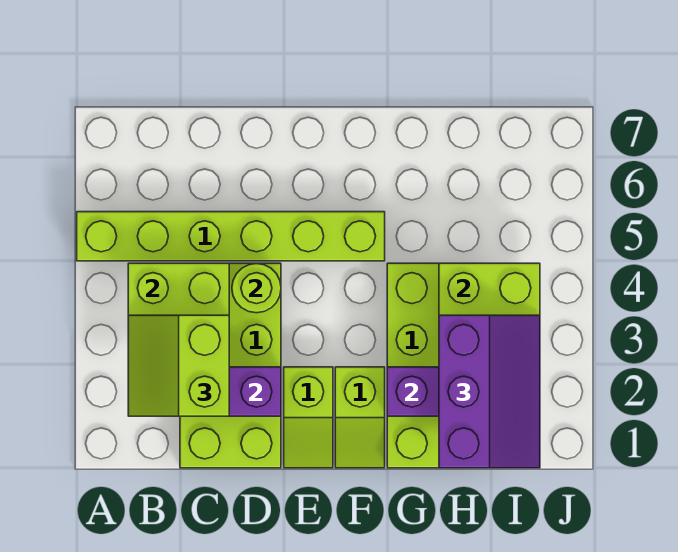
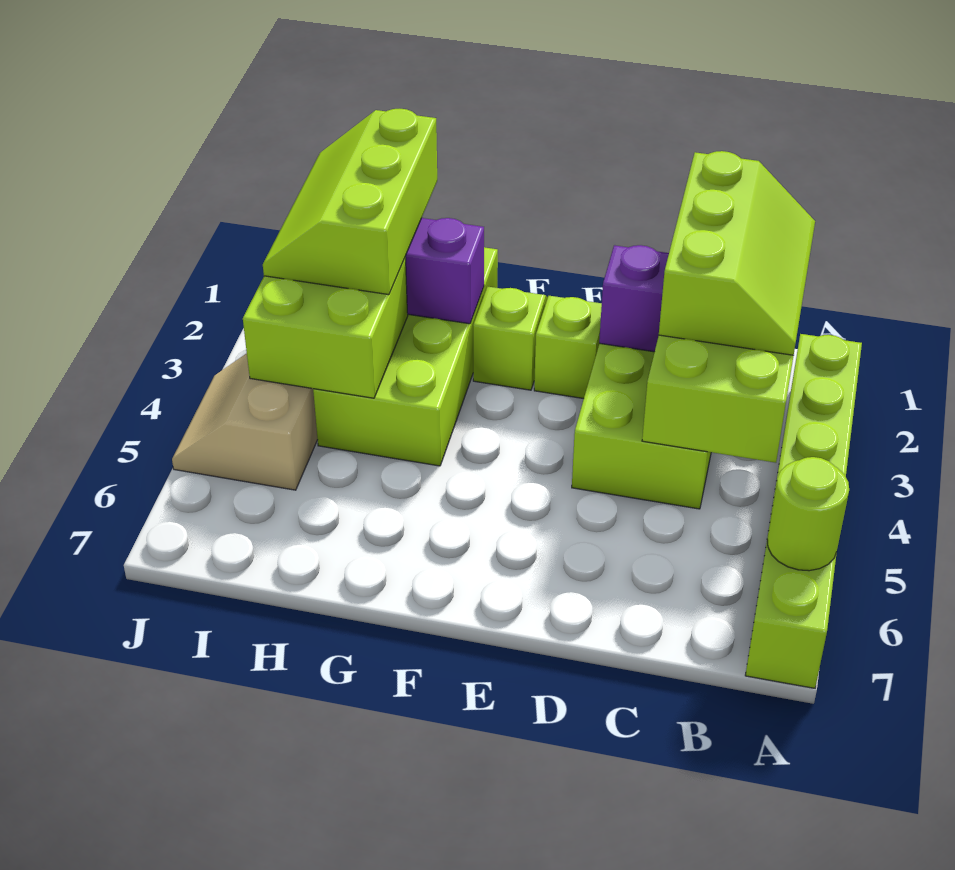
lime 1x6 brick [77,212,385,261] -> lime 1x6 brick turned to [745,334,862,688]
lime 2x2 slope [128,315,229,416] -> lime 2x3 slope [659,151,815,355]
lime 1x1 round brick [232,263,281,313] -> lime 1x1 round brick moved to [767,457,849,571]
purple 2x3 slope [439,315,540,468] -> lime 2x3 slope [263,109,437,295]
none -> tan 2x2 slope [172,353,318,490]

